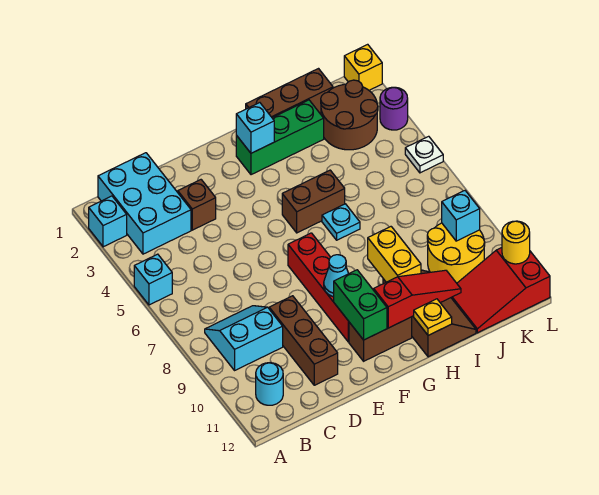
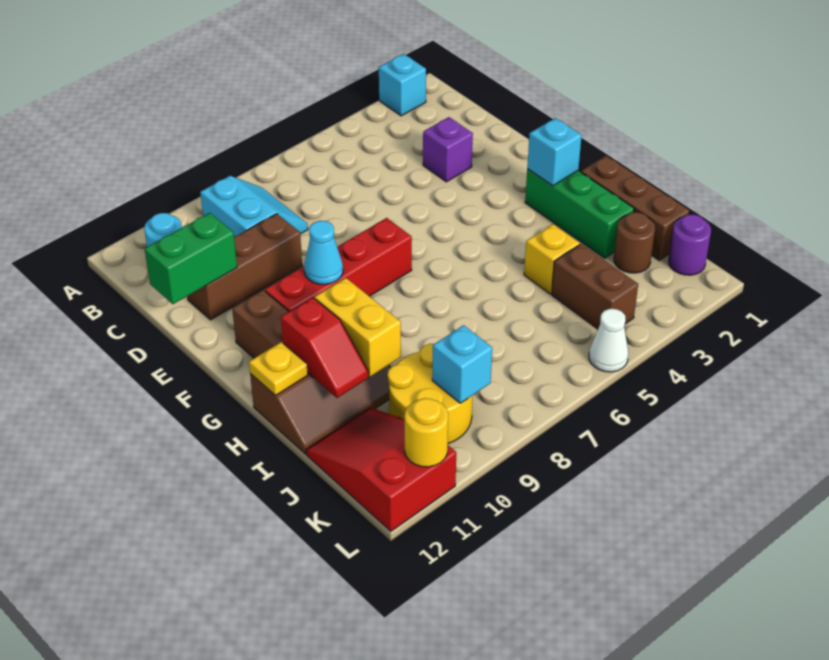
cyan 1x1 brick [134,254,172,305] -> none
cyan 2x3 brick [98,153,191,254] -> none
brown 1x1 brick [178,180,216,230] -> purple 1x1 brick [423,117,473,182]
green 1x2 brick [334,270,387,340] -> green 1x2 brick moved to [145,213,237,304]
brown 1x2 brick [282,170,345,233] -> brown 1x2 brick moved to [552,244,638,329]
red 1x3 slope [374,270,461,328] -> red 1x2 slope [281,298,369,398]
cyan 1x1 plate [322,204,360,240] -> none
yellow 1x2 brick [368,227,421,282] -> yellow 1x2 brick turned to [315,278,401,377]
brown 2x2 round brick [321,80,378,150] -> brown 1x1 round brick [614,212,655,273]
yellow 1x1 brick [344,44,382,90] -> yellow 1x1 brick moved to [524,224,580,294]
purple 1x1 round brick [380,87,408,130] -> purple 1x1 round brick moved to [669,215,711,275]
white 1x1 plate [405,136,443,173] -> white 1x1 cone [589,309,628,372]

